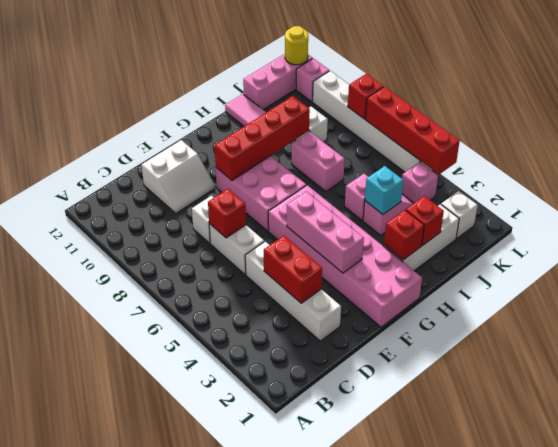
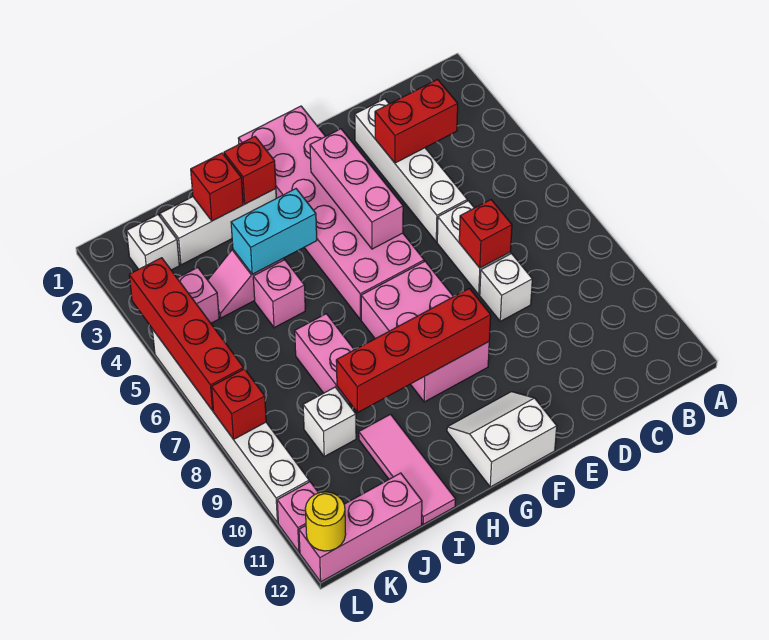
red 1x2 brick [264,236,322,303] -> red 1x2 brick turned to [375,79,458,163]
white 2x2 slope [142,140,215,213] -> white 2x2 slope moved to [447,392,557,487]
cyan 1x1 brick [365,166,403,214] -> cyan 1x2 brick [231,189,317,274]

